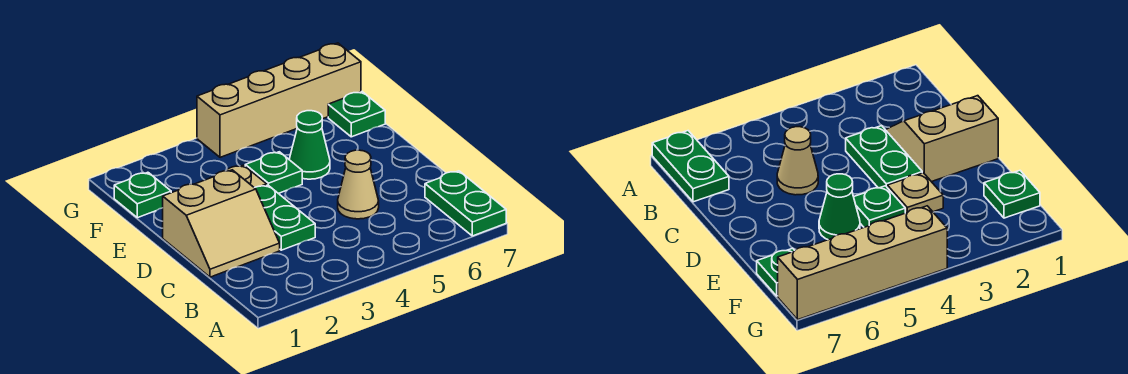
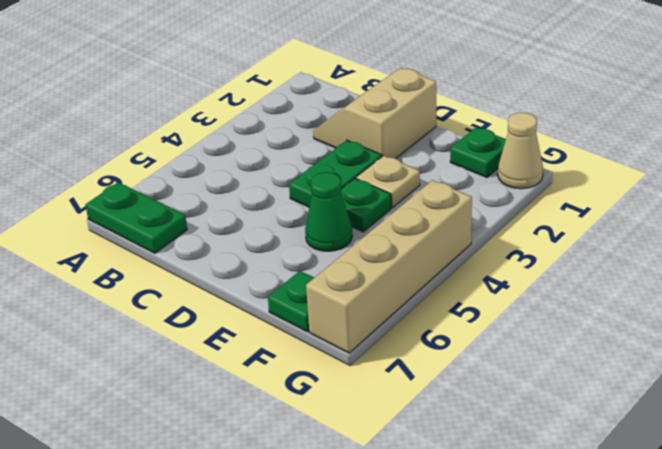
green 1x2 plate [255,185,315,250] -> green 1x2 plate turned to [289,140,382,207]
tan 1x1 cone [338,150,379,219] -> tan 1x1 cone moved to [498,113,543,189]

